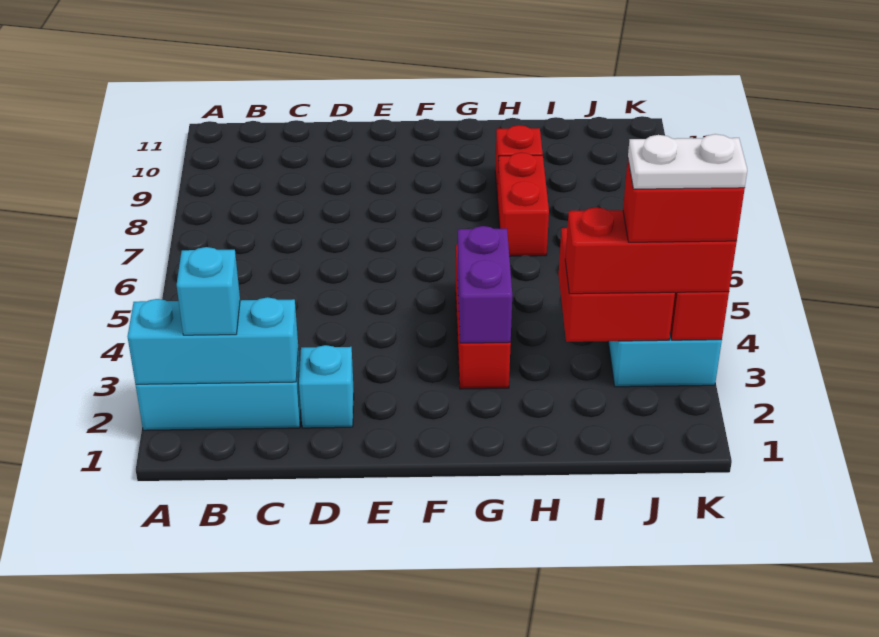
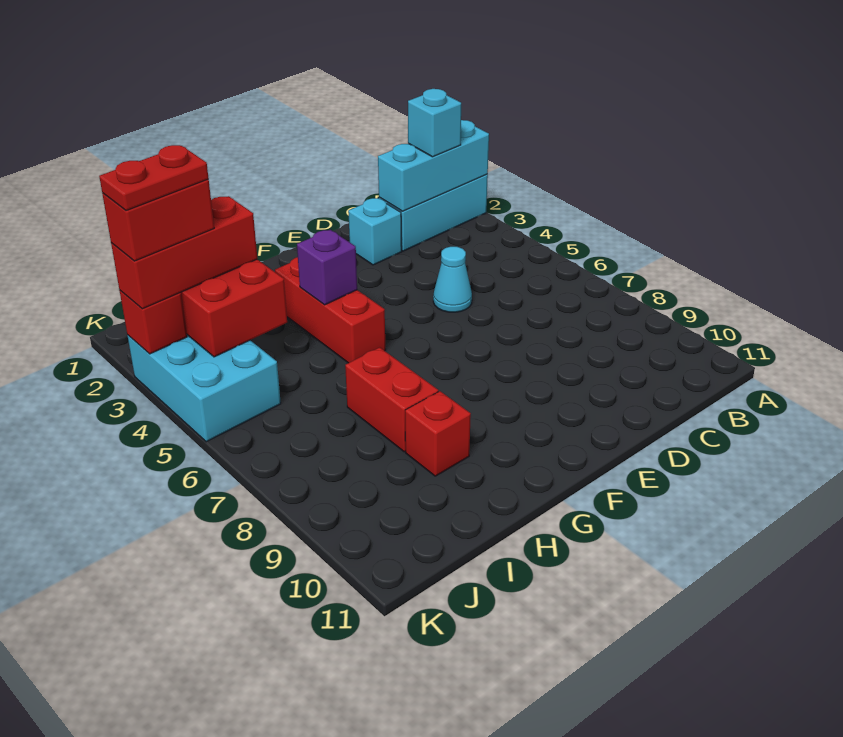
none -> cyan 1x1 cone [433,247,472,312]
purple 1x2 brick [457,226,512,343] -> purple 1x1 brick [297,230,357,305]
white 1x2 plate [628,134,747,189] -> red 1x2 plate [99,145,209,211]

